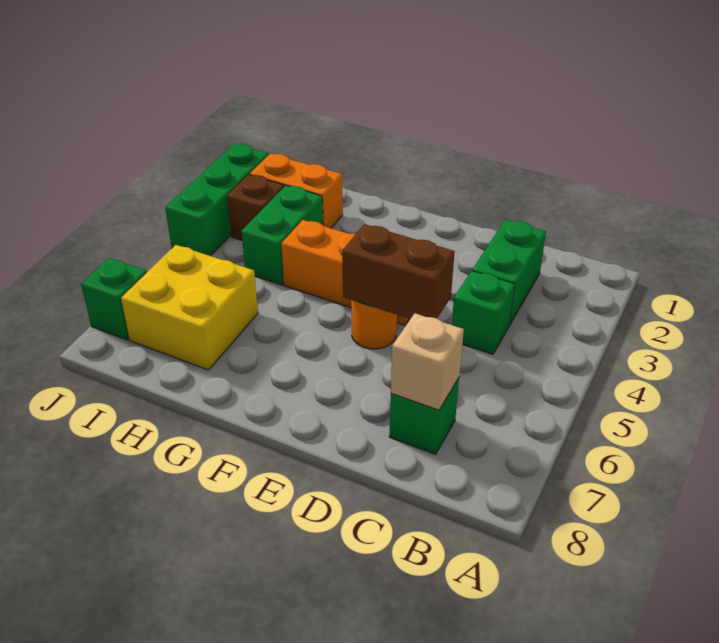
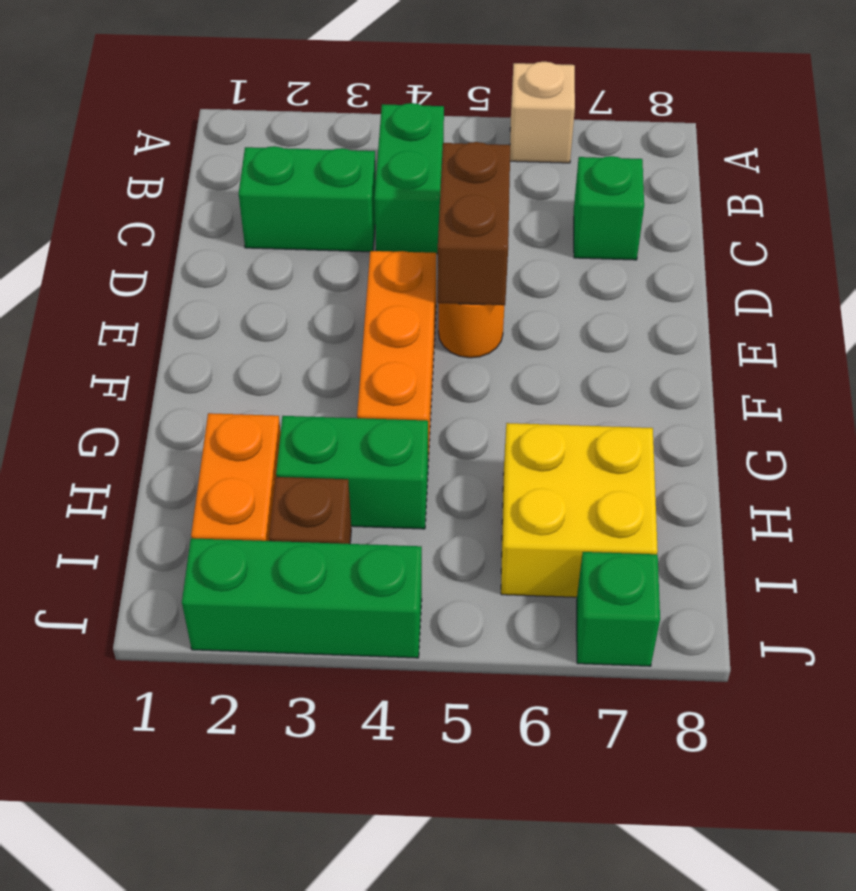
green 1x1 brick [452,271,515,354] -> green 1x2 brick [374,103,444,254]
tan 1x1 brick [391,313,464,410] -> tan 1x1 brick moved to [510,62,575,163]

